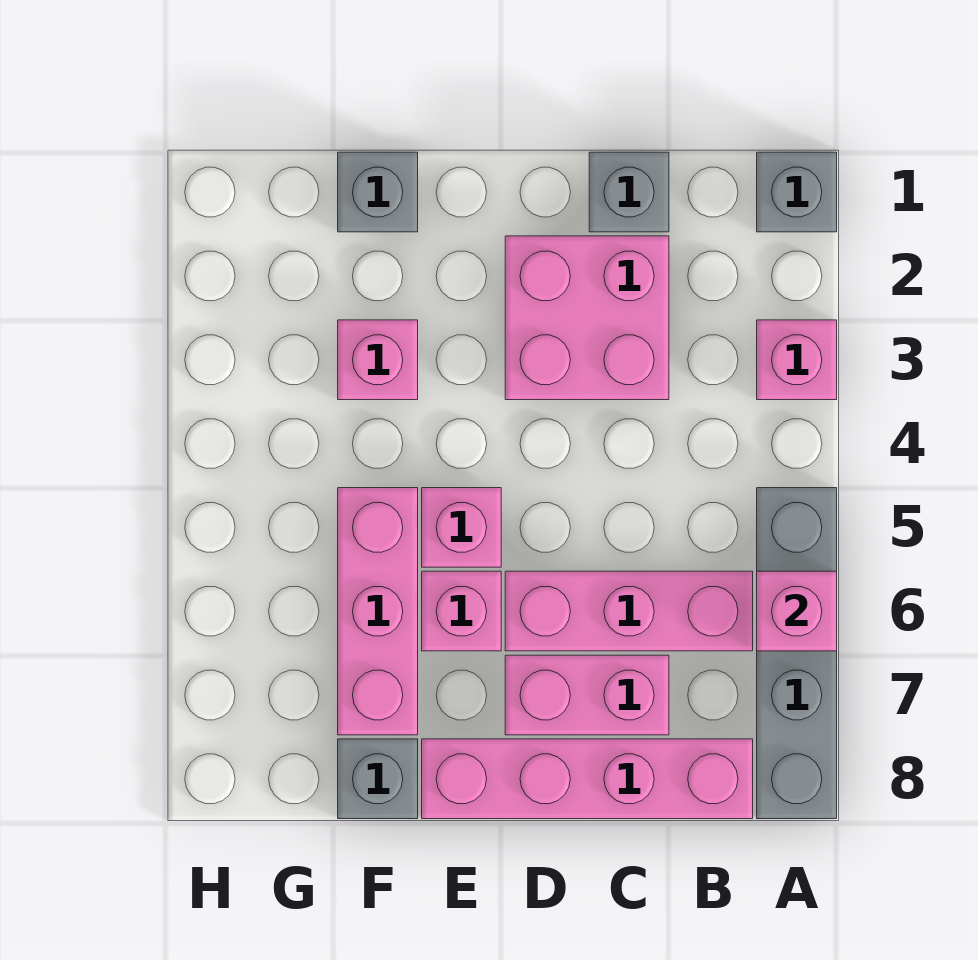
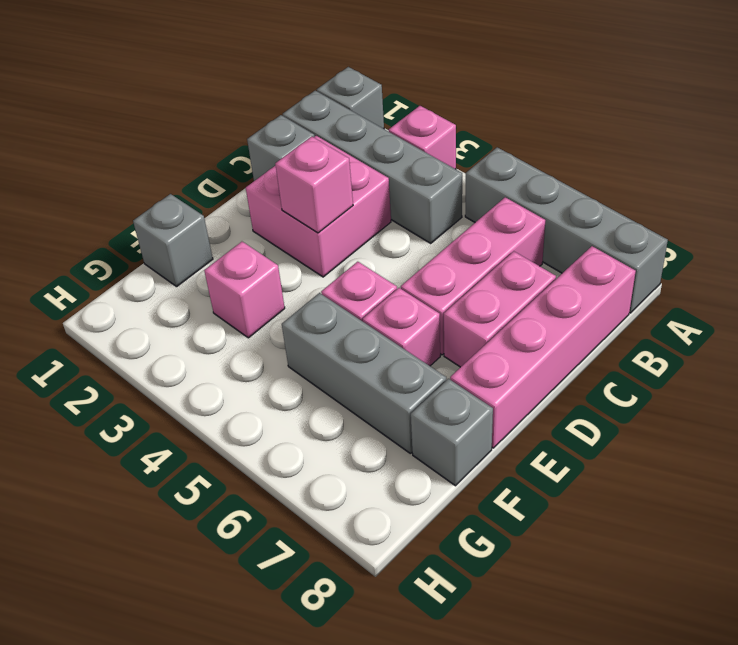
pink 1x1 brick [757,571,837,651] -> pink 1x1 brick moved to [275,136,353,233]
none -> grey 1x4 brick [283,91,462,243]
pink 1x3 brick [338,488,418,735] -> grey 1x3 brick [282,293,446,453]

